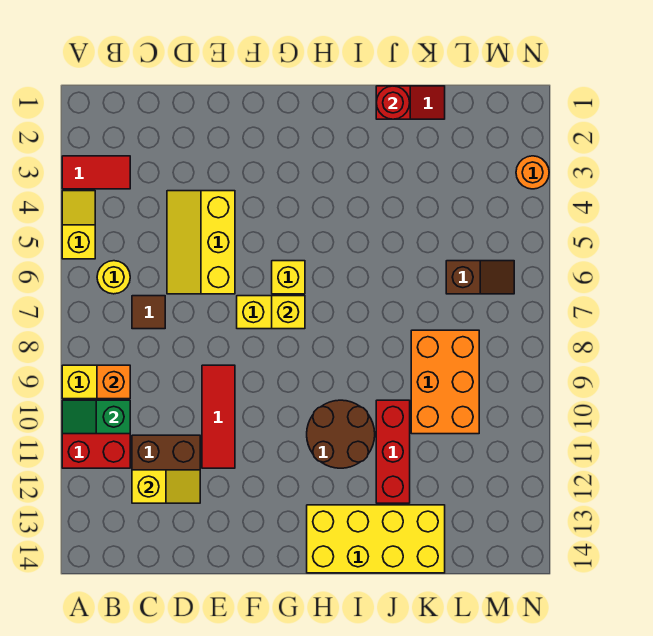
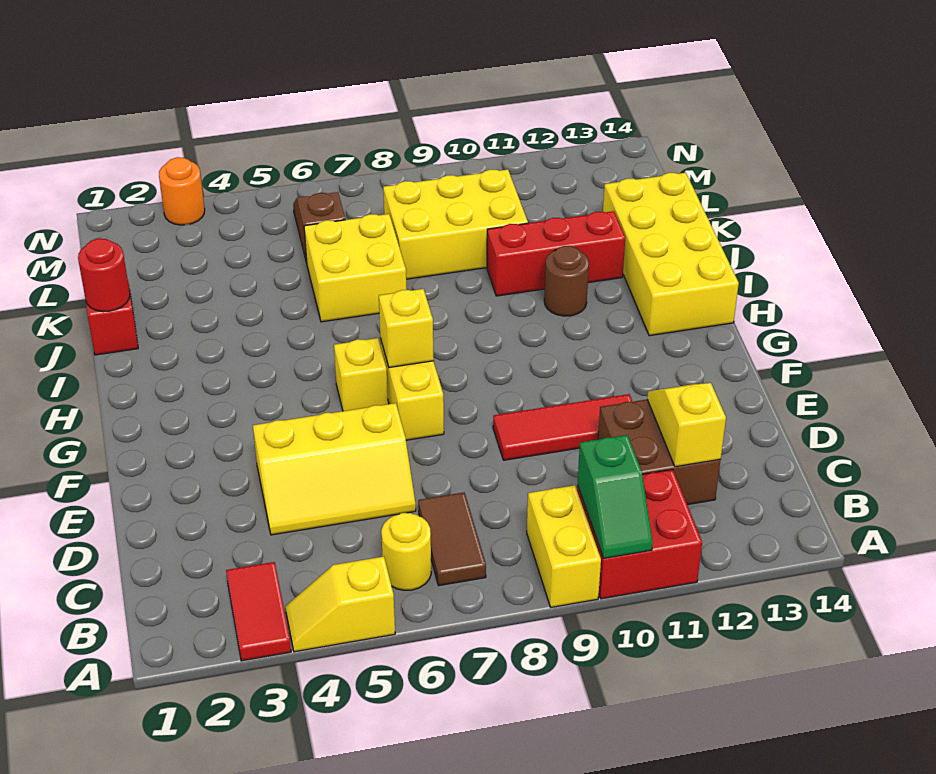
orange 1x1 brick [97,365,130,399] -> none
brown 1x1 tile [132,296,165,329] -> brown 1x2 tile [418,492,486,586]
brown 2x2 round brick [307,400,375,468] -> brown 1x1 round brick [544,246,589,316]
none -> yellow 2x2 brick [304,214,407,322]
orange 2x3 brick [411,330,479,434] -> yellow 2x3 brick [383,169,528,279]

